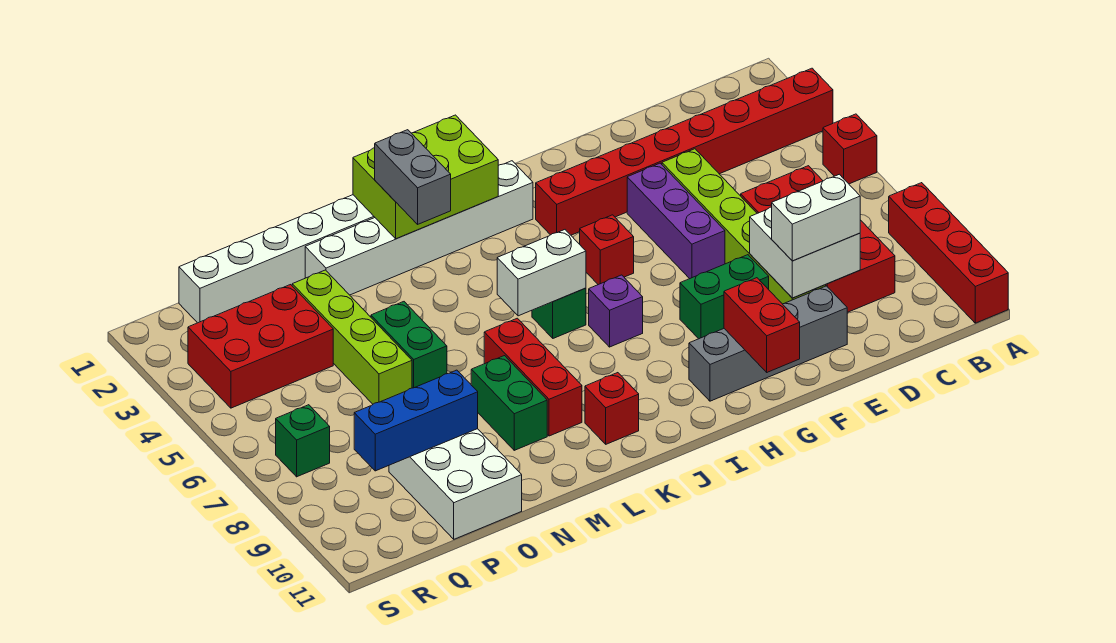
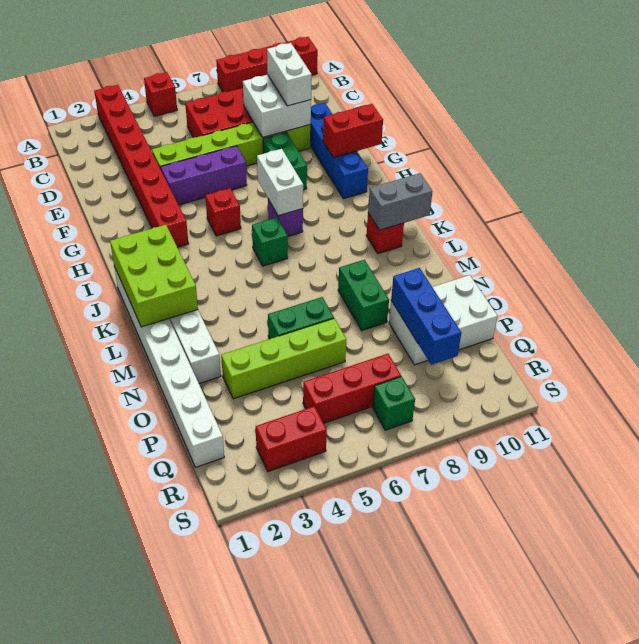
grey 1x4 brick [689,286,847,401] -> blue 1x4 brick [310,103,368,199]
white 1x2 brick [497,230,586,316] -> white 1x2 brick moved to [257,149,303,216]
grey 1x2 brick [375,130,451,224] -> grey 1x2 brick moved to [368,173,432,230]
red 1x3 brick [484,318,582,436] -> red 1x3 brick moved to [303,354,401,423]
green 1x2 brick [471,356,547,450] -> green 1x2 brick turned to [338,260,389,330]
red 2x3 brick [188,285,333,408] -> red 1x2 brick [256,406,327,472]

